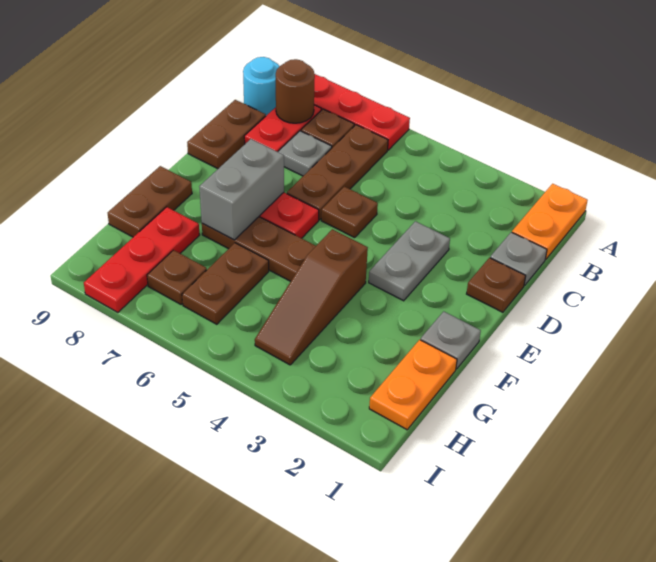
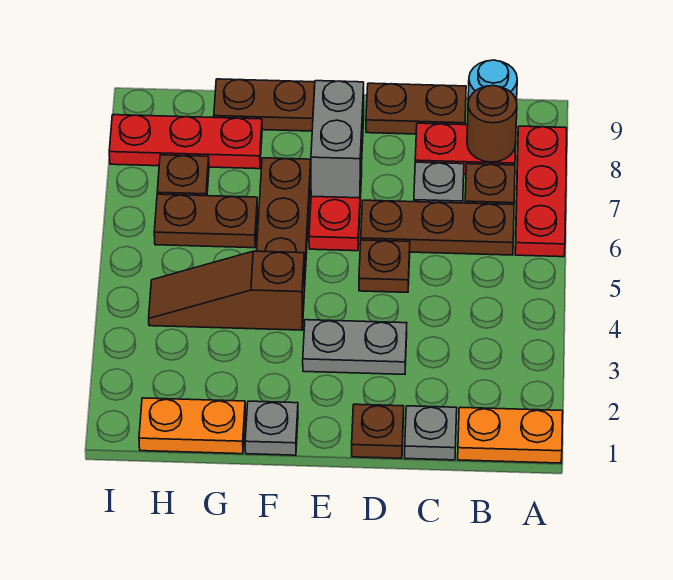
grey 1x2 brick [199,139,284,240] -> grey 1x2 brick turned to [311,81,364,198]

